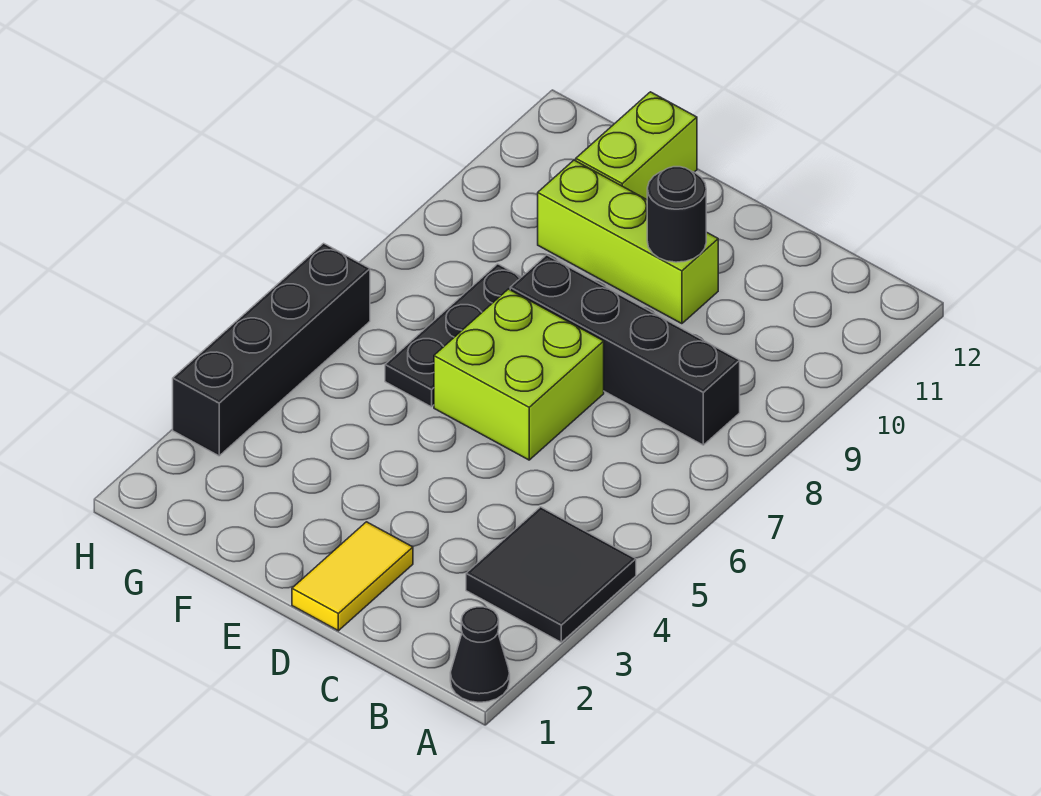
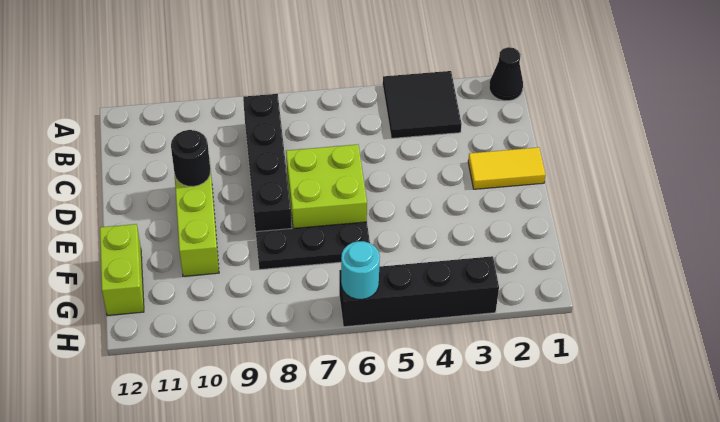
lime 1x2 brick [576,92,697,199] -> lime 1x2 brick turned to [100,224,144,315]
none -> cyan 1x1 round brick [341,241,380,299]

